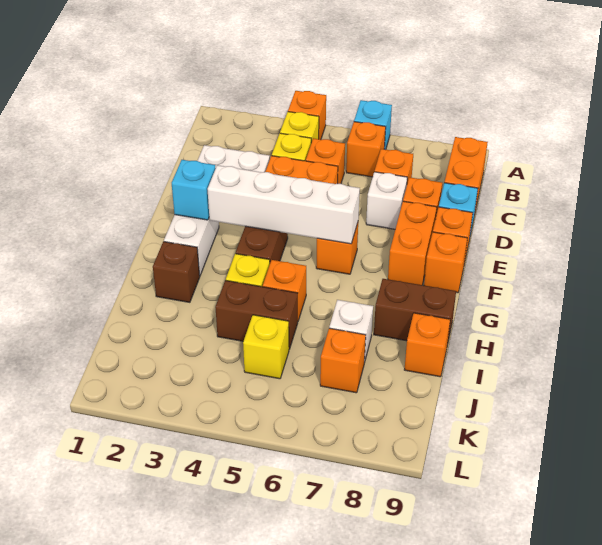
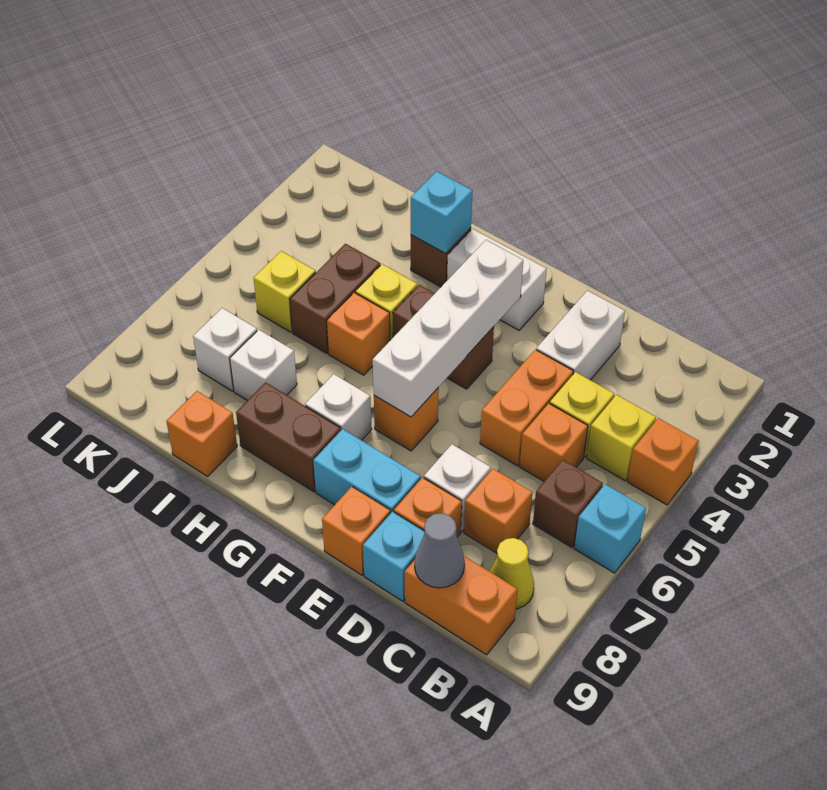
orange 1x1 brick [346,122,386,177] -> brown 1x1 brick [533,460,603,547]
none -> yellow 1x1 cone [490,538,534,609]
none -> grey 1x1 cone [415,513,465,588]
orange 1x2 brick [388,201,437,285] -> cyan 1x2 brick [313,429,421,514]
cyan 1x1 brick [172,160,216,220] -> cyan 1x1 brick moved to [411,171,472,254]
orange 1x1 brick [424,232,467,293] -> none
none -> white 1x1 brick [305,374,372,440]
brown 1x2 brick [374,279,456,345] -> brown 1x2 brick turned to [236,382,341,492]
orange 1x1 brick [320,328,366,393] -> white 1x1 brick [193,308,257,391]

